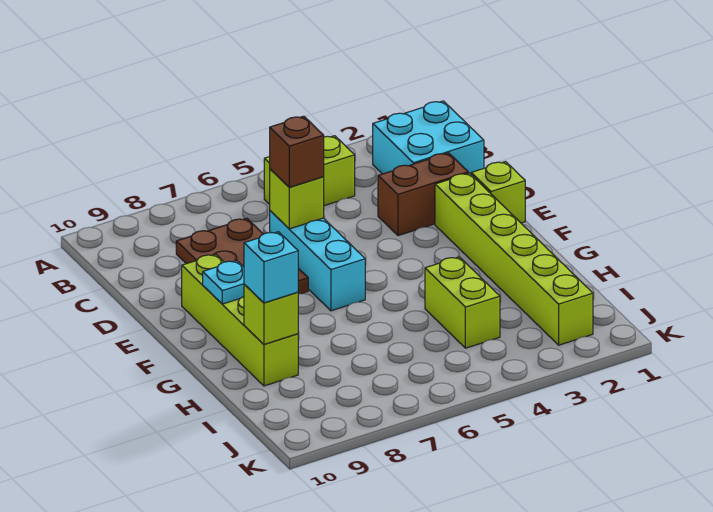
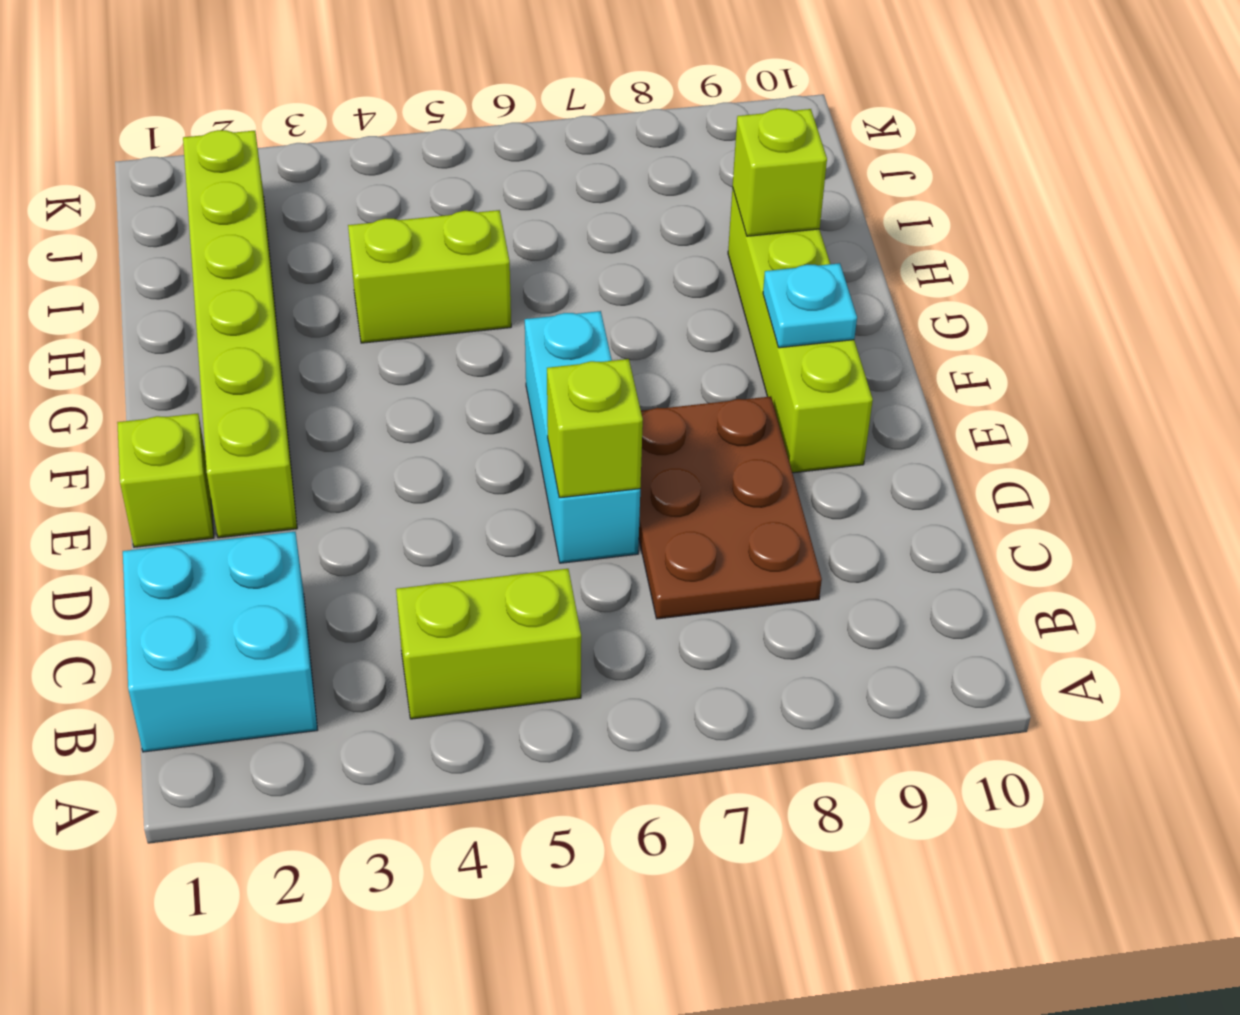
brown 1x2 brick [378,153,468,236] -> none
brown 1x1 brick [270,116,324,187] -> none
lime 1x2 brick [425,257,500,348] -> lime 1x2 brick turned to [348,210,511,343]
cyan 1x1 brick [244,232,298,303] -> none

